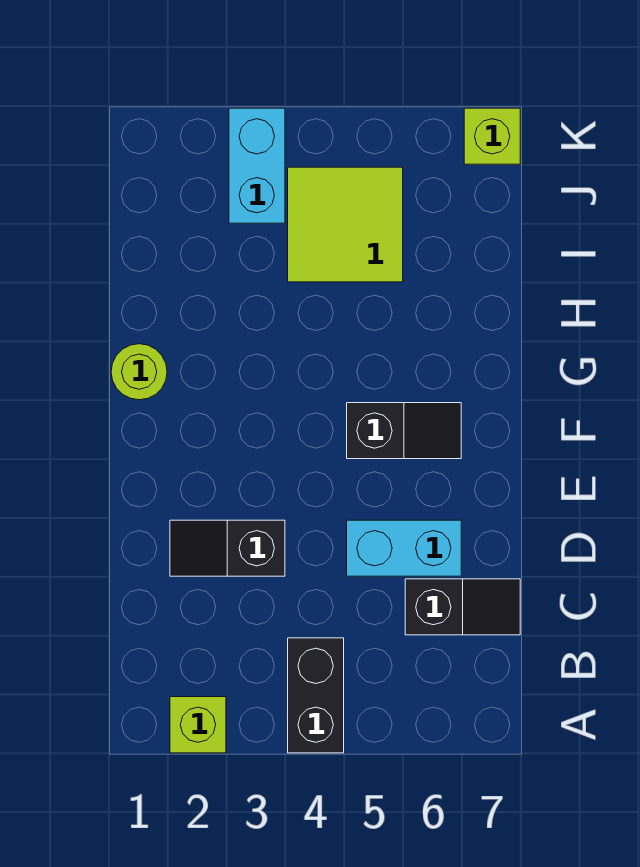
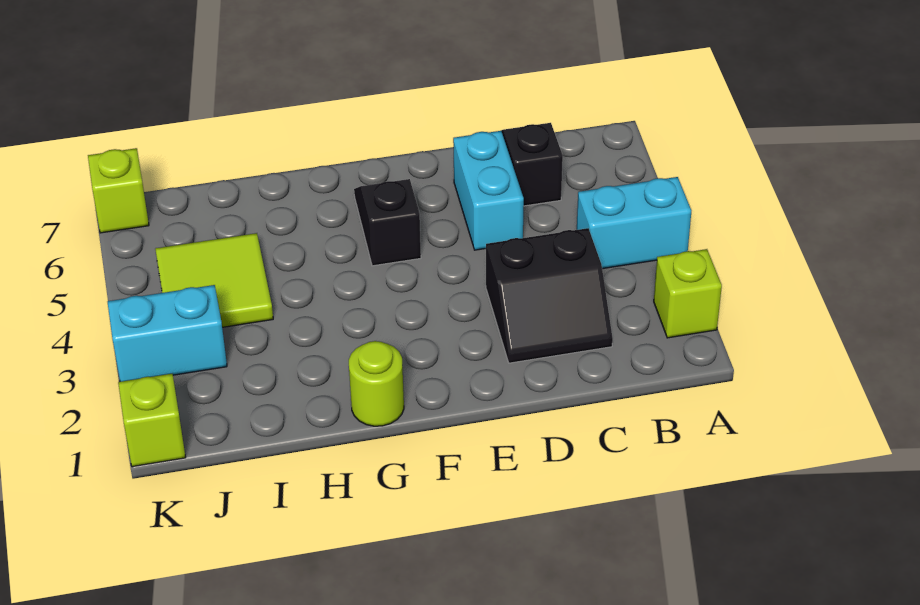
black 1x2 brick [288,638,344,753] -> cyan 1x2 brick [577,177,691,269]
black 1x2 slope [170,520,285,576] -> black 2x2 slope [486,228,613,363]
none -> lime 1x1 brick [118,374,186,467]

